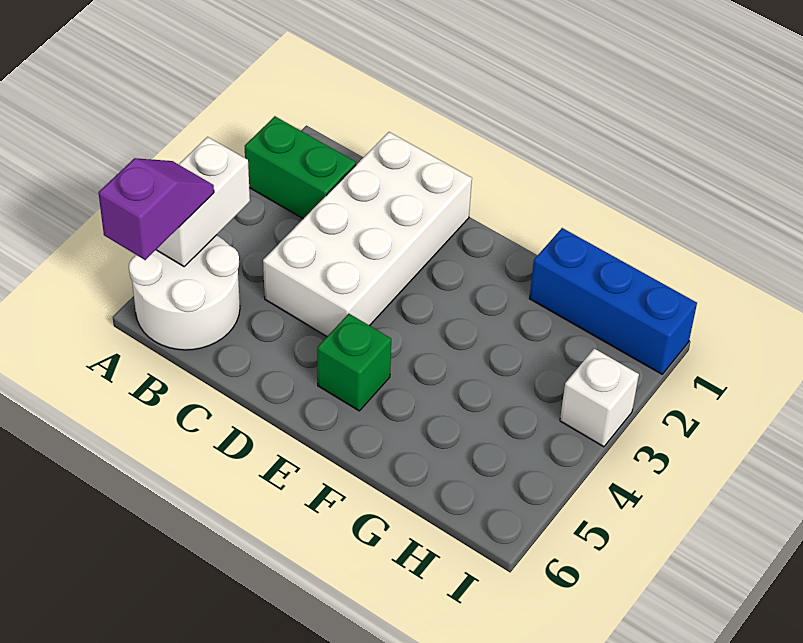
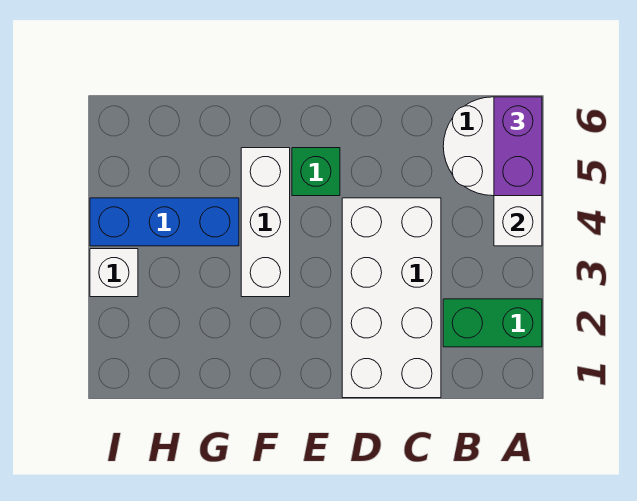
purple 1x2 slope [98,158,214,260] -> purple 1x2 brick [494,97,542,196]
none -> white 1x3 brick [241,148,290,297]
blue 1x3 brick [529,228,697,374] -> blue 1x3 brick moved to [90,198,239,246]

